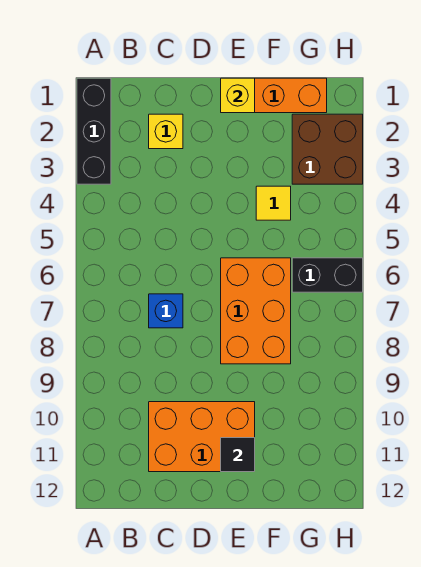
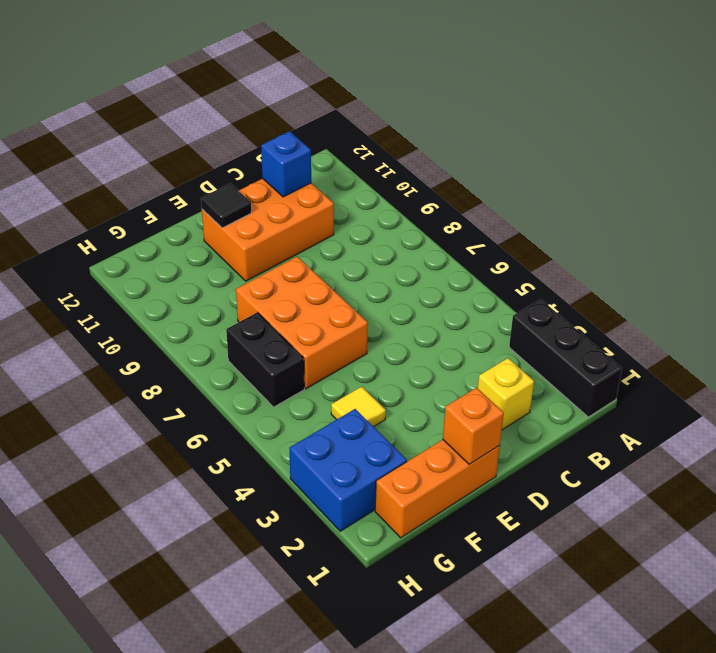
blue 1x1 brick [149,294,183,328] -> blue 1x1 brick moved to [261,131,311,197]
yellow 1x1 brick [221,78,255,113] -> orange 1x1 brick [443,388,504,464]
brown 2x2 brick [292,114,363,184] -> blue 2x2 brick [289,409,407,531]
black 1x2 brick [292,258,363,292] -> black 1x2 brick turned to [226,312,304,407]

